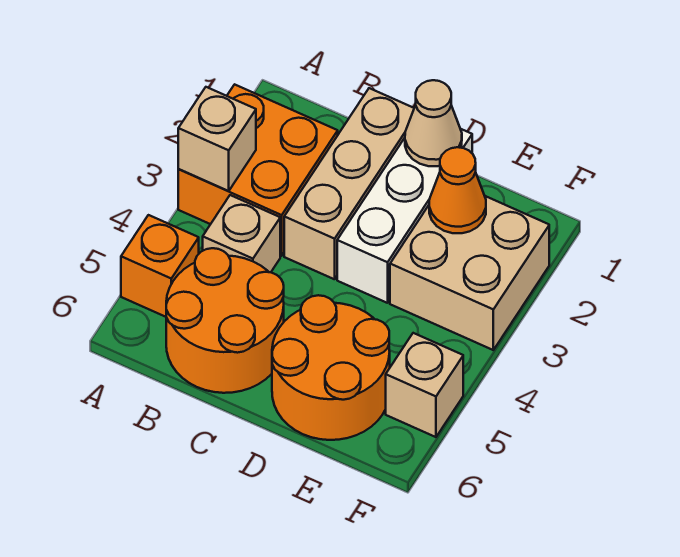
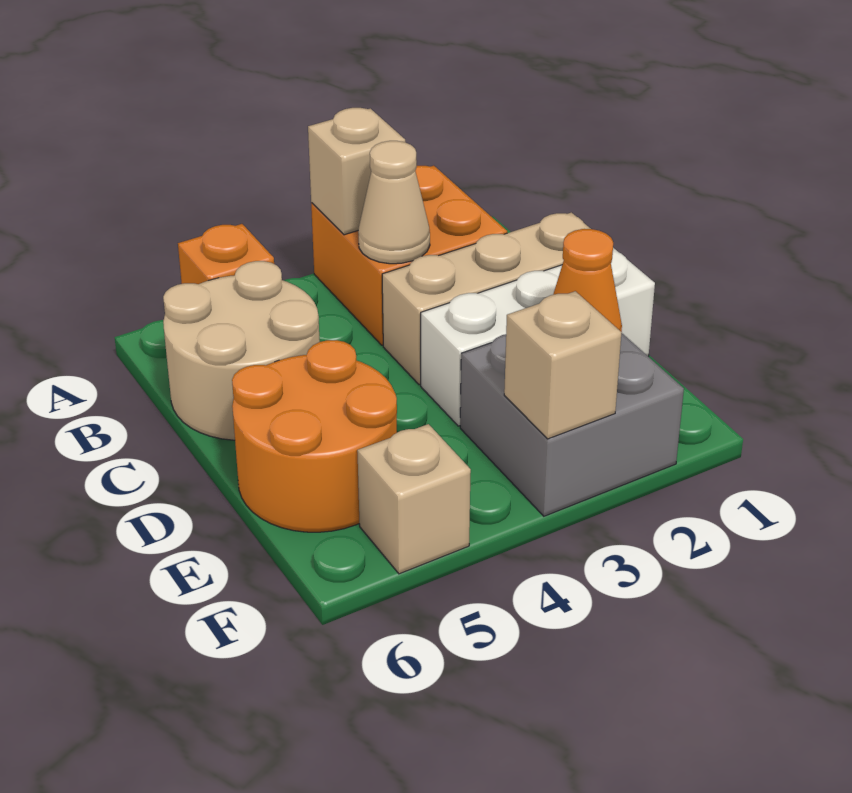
tan 1x1 brick [203,195,280,272] -> tan 1x1 brick moved to [504,291,622,439]
orange 2x2 round brick [166,248,284,393] -> tan 2x2 round brick [163,261,320,440]
tan 1x1 cone [405,80,462,166] -> tan 1x1 cone moved to [358,141,430,264]
tan 2x2 brick [390,196,549,350] -> grey 2x2 brick [460,333,684,516]

